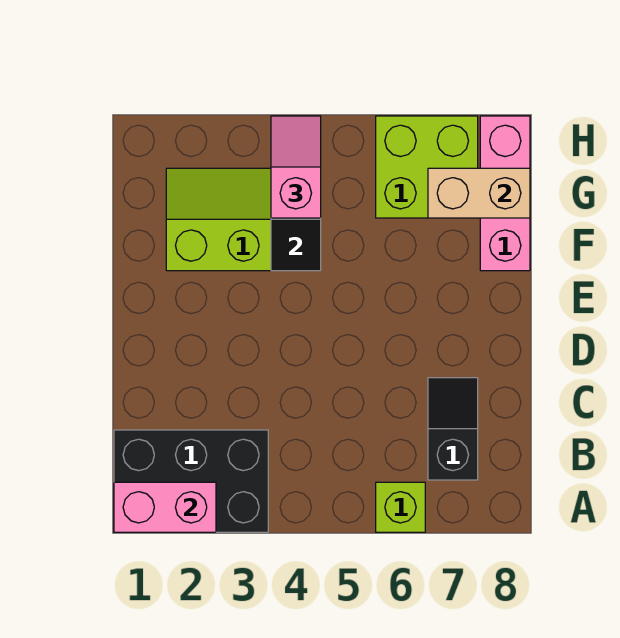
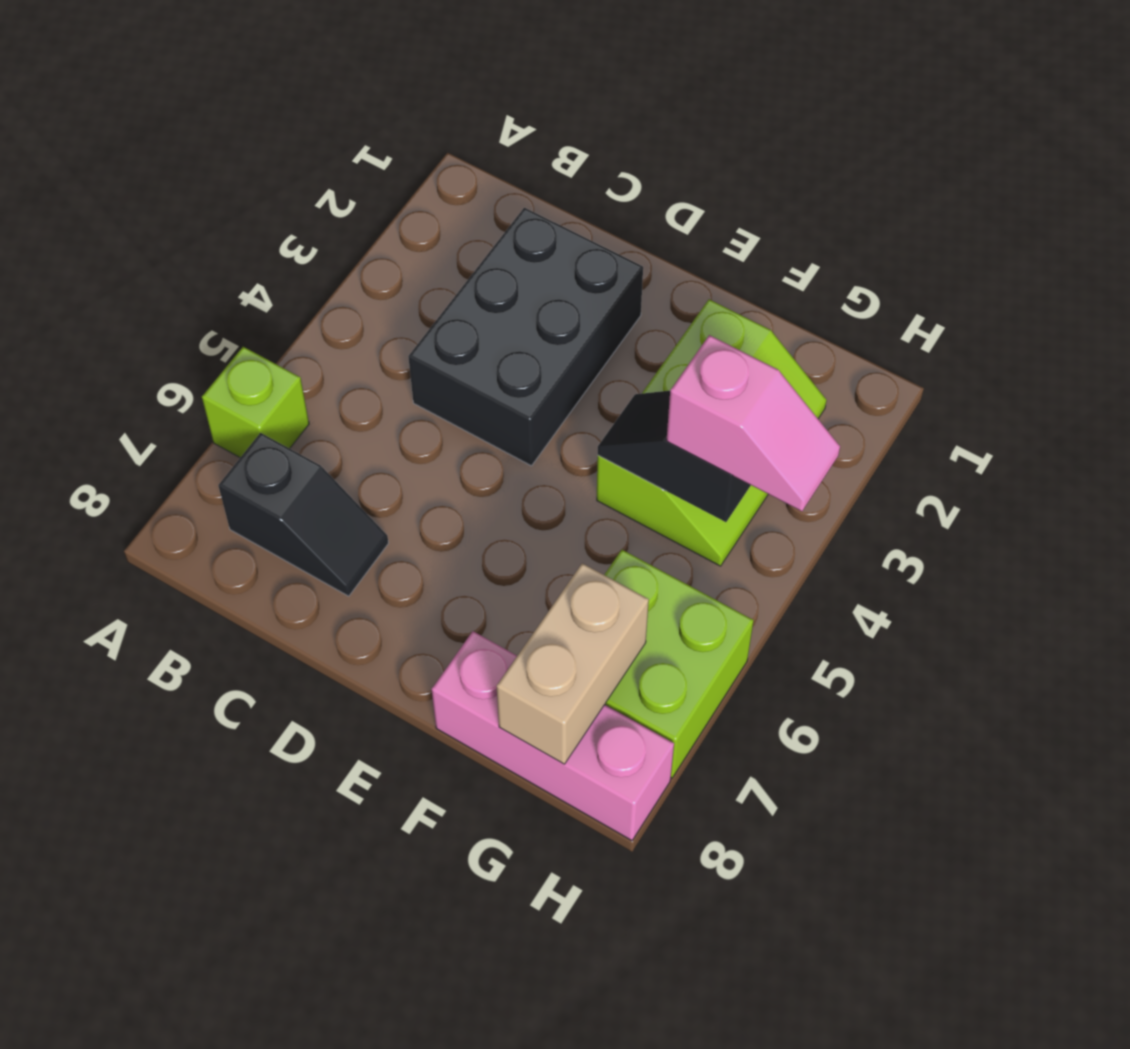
black 2x3 brick [114,430,268,532] -> black 2x3 brick moved to [408,208,643,466]
pink 1x2 brick [114,482,216,532] -> none

